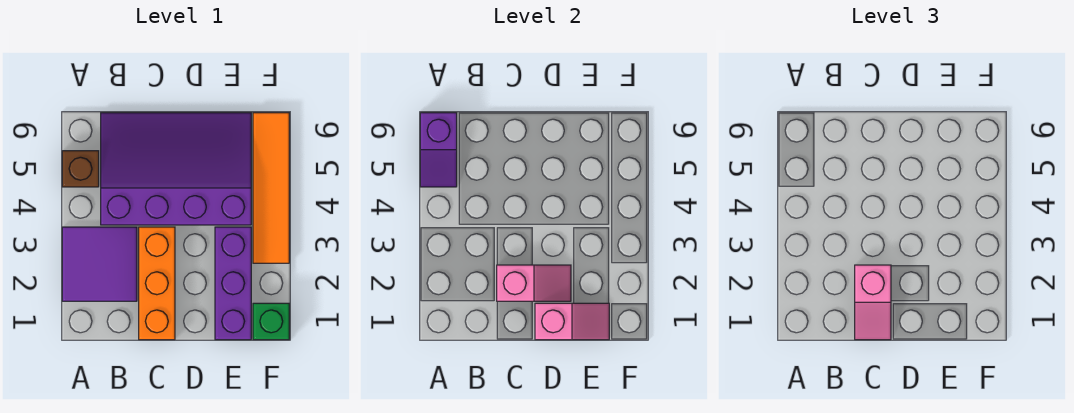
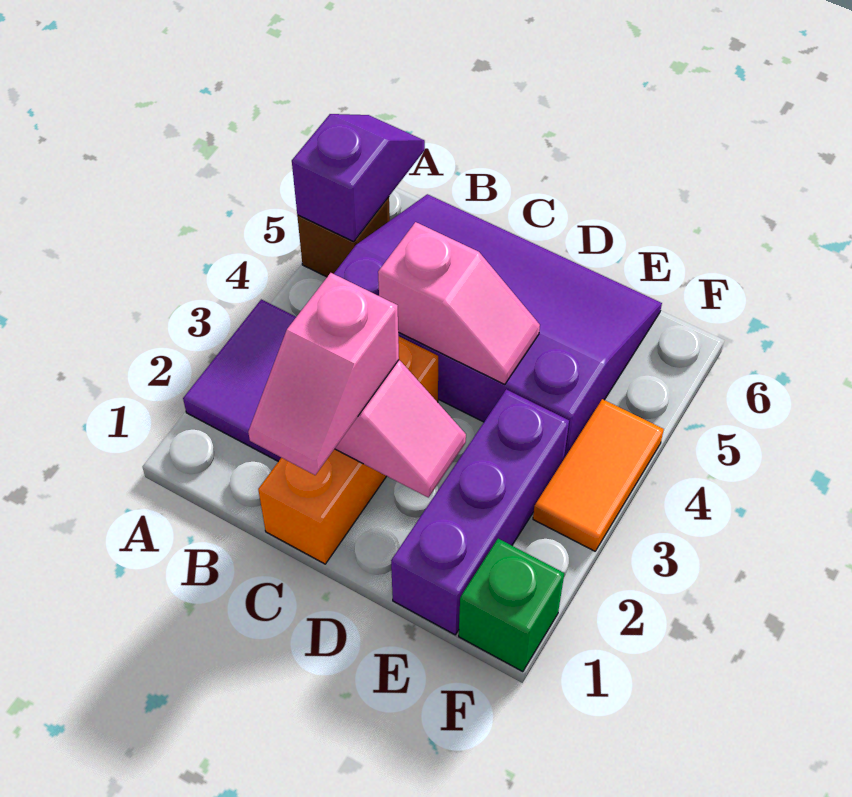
purple 1x2 slope [420,113,457,187] -> purple 1x2 slope turned to [292,114,425,242]
pink 1x2 slope [535,303,609,340] -> pink 1x2 slope moved to [378,222,540,384]
orange 1x4 tile [253,113,289,263] -> orange 1x2 tile [533,399,664,551]

